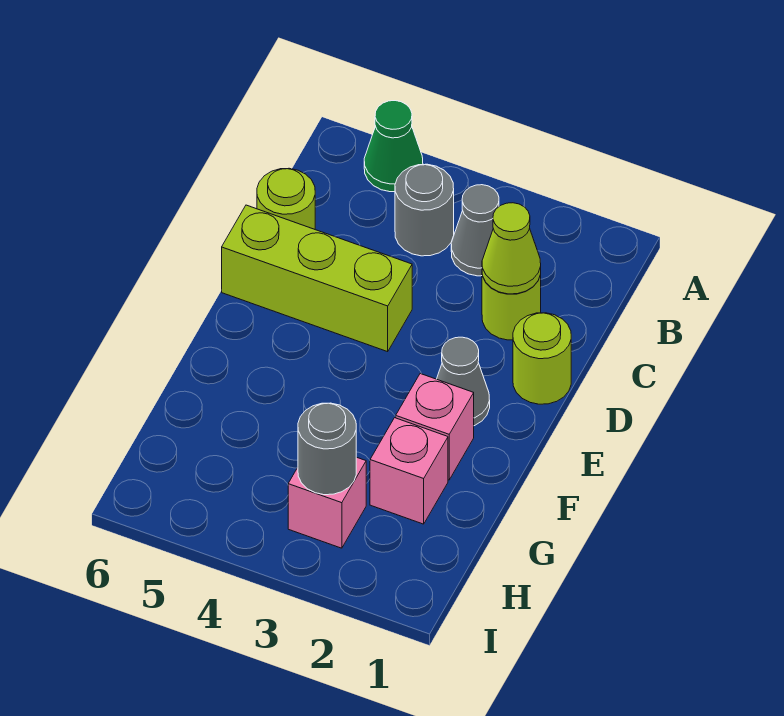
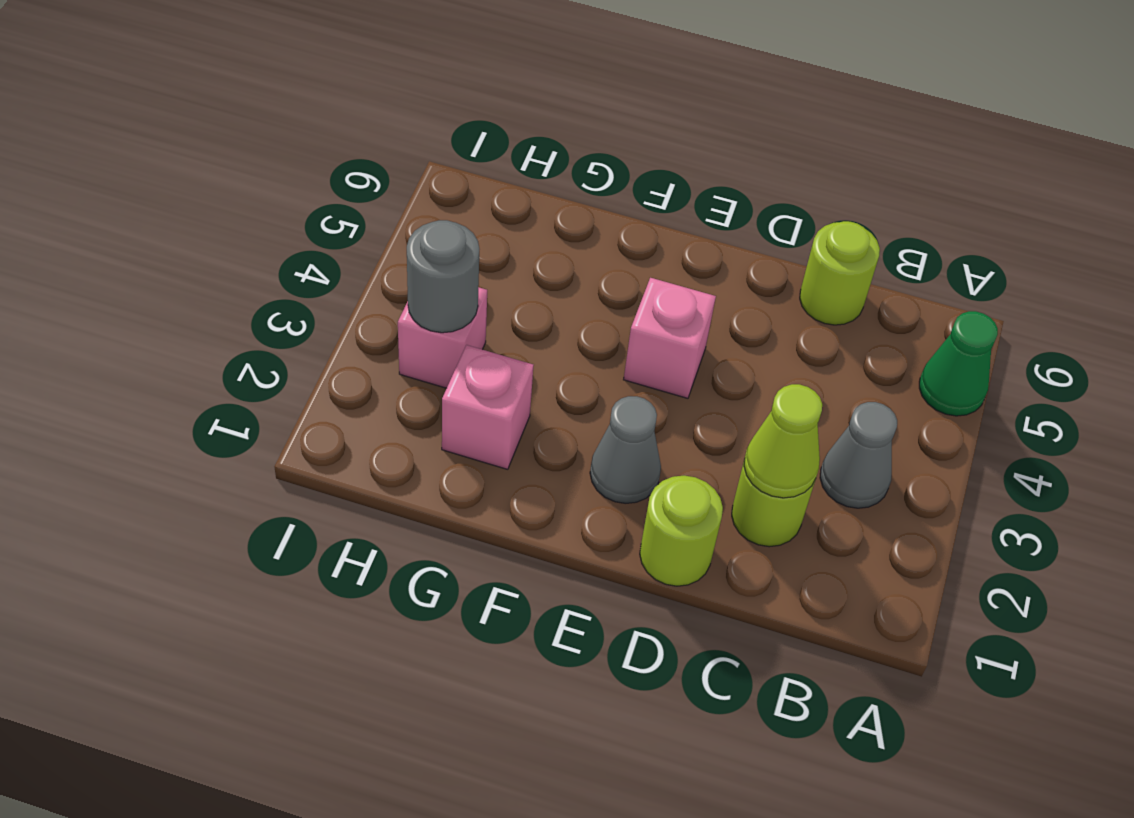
grey 1x1 round brick [395,164,454,256] -> none
lime 1x3 brick [222,205,412,352] -> none
pink 1x1 brick [396,374,474,480] -> pink 1x1 brick moved to [624,278,716,398]

